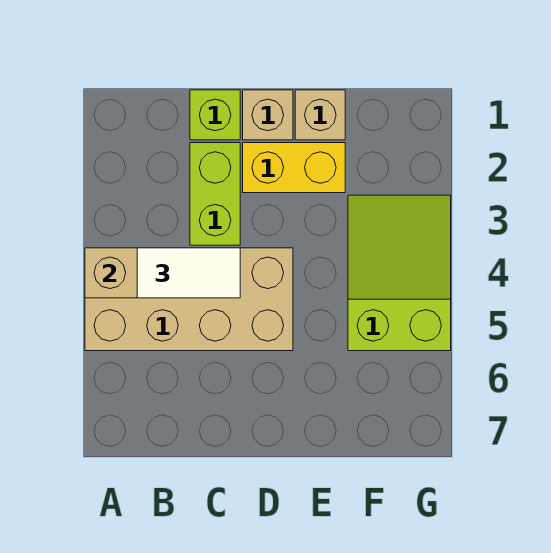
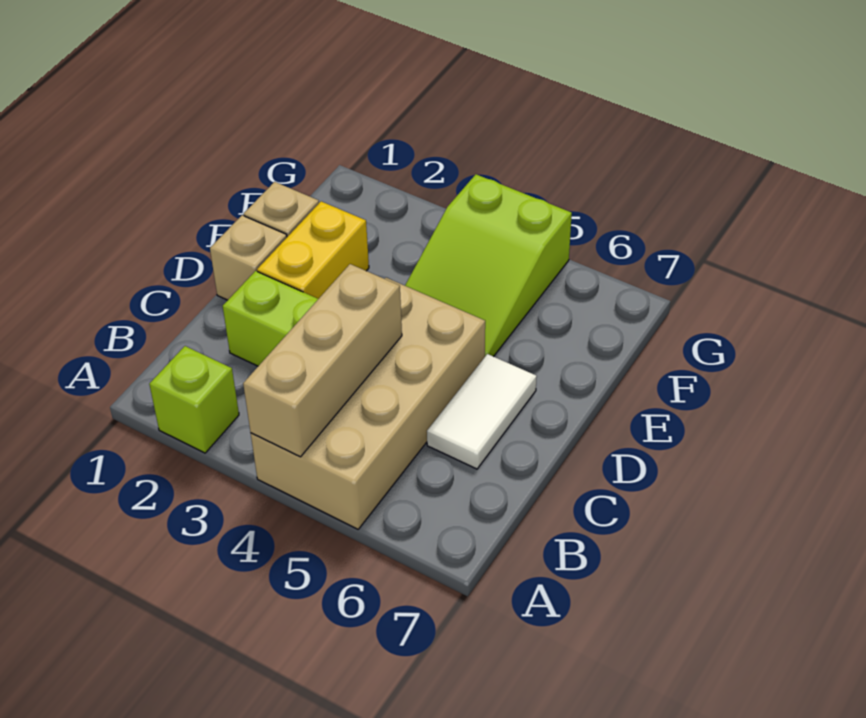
white 1x2 tile [137,248,240,298] -> white 1x2 tile moved to [427,354,537,469]
lime 1x1 brick [190,90,240,140] -> lime 1x1 brick moved to [149,346,239,453]
lime 2x3 slope [348,195,451,351] -> lime 2x3 slope turned to [405,174,572,357]

